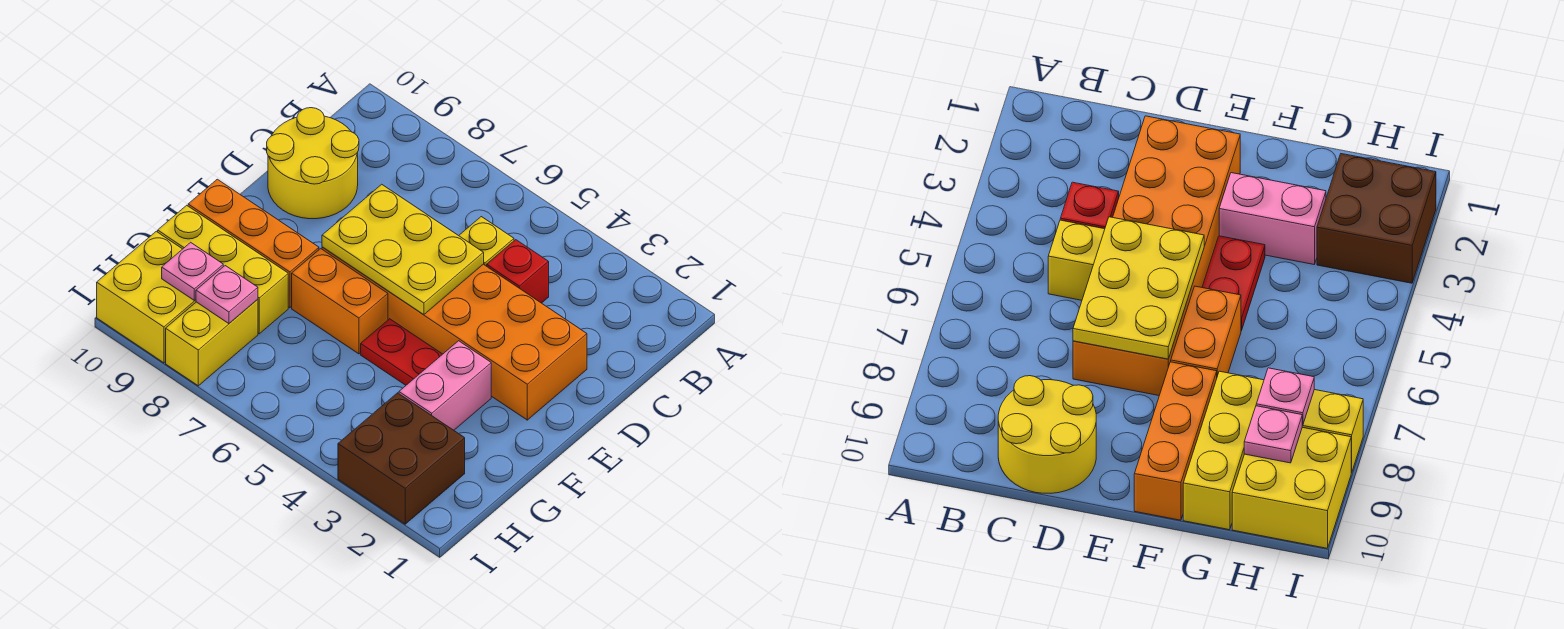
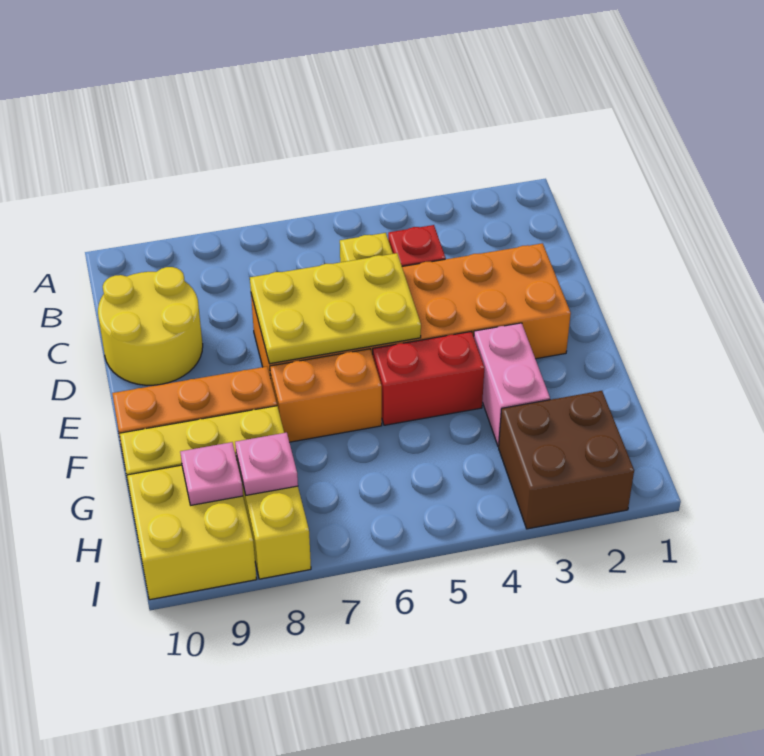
red 1x2 plate [361,319,442,385] -> red 1x2 brick [373,332,484,425]

